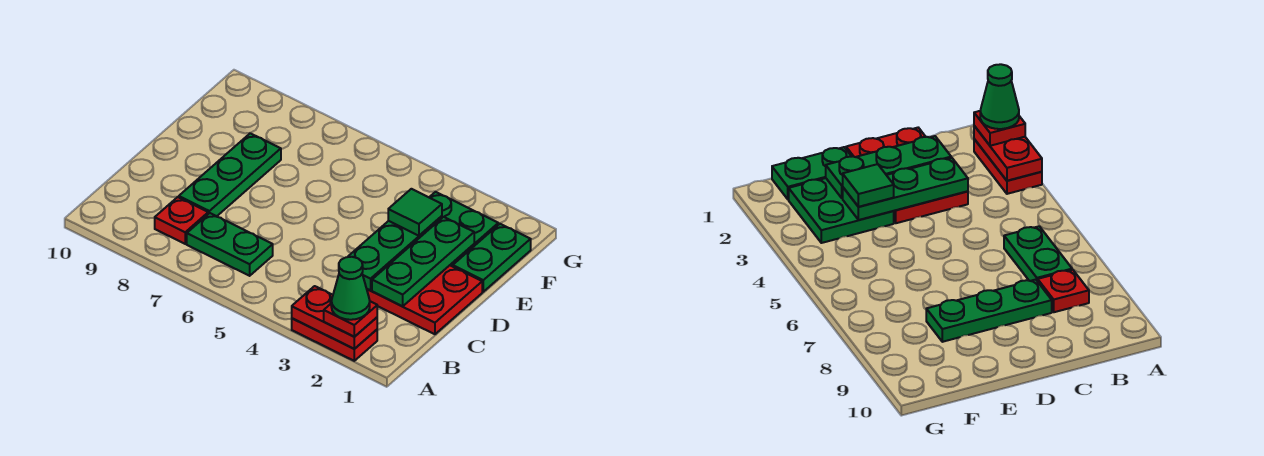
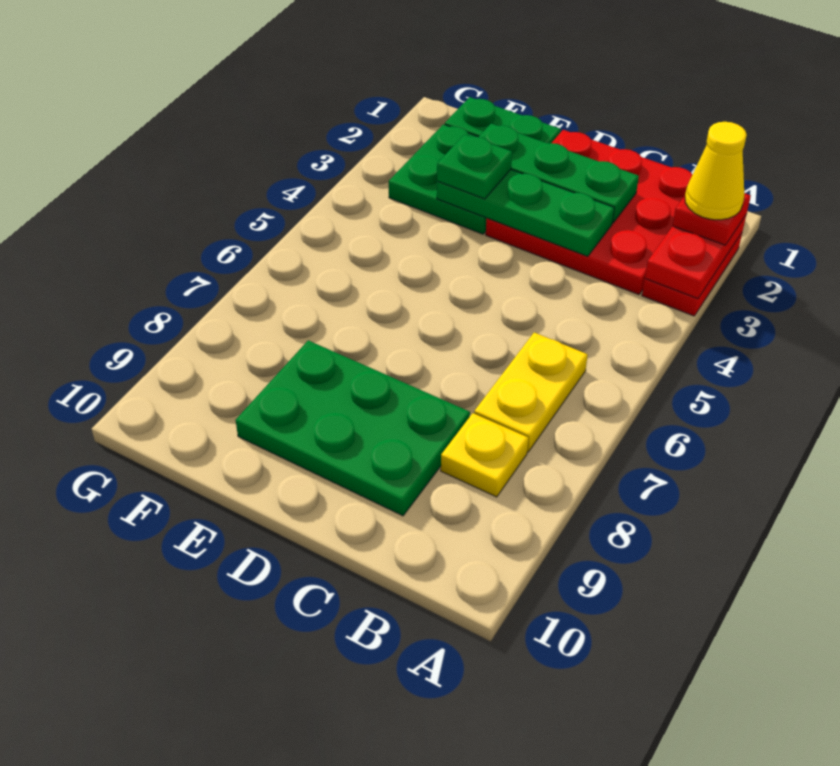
green 1x1 cone [331,257,370,320] -> yellow 1x1 cone [685,122,747,220]
green 1x2 plate [187,213,273,276] -> yellow 1x2 plate [474,332,588,452]
red 1x1 plate [155,197,208,244] -> yellow 1x1 plate [441,413,528,497]
red 2x3 plate [367,265,482,334] -> red 3x3 plate [486,130,692,295]
green 1x3 plate [179,133,281,216] -> green 2x3 plate [236,340,470,516]
green 1x1 tile [388,189,442,236] -> green 1x1 plate [437,134,512,199]

